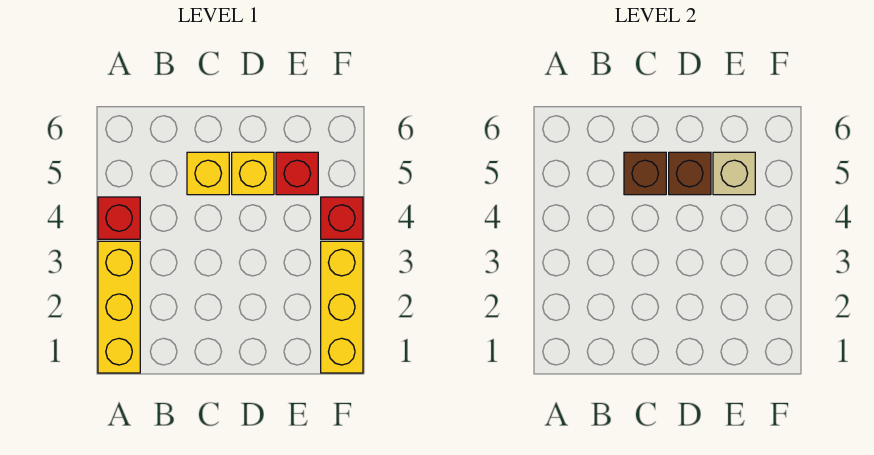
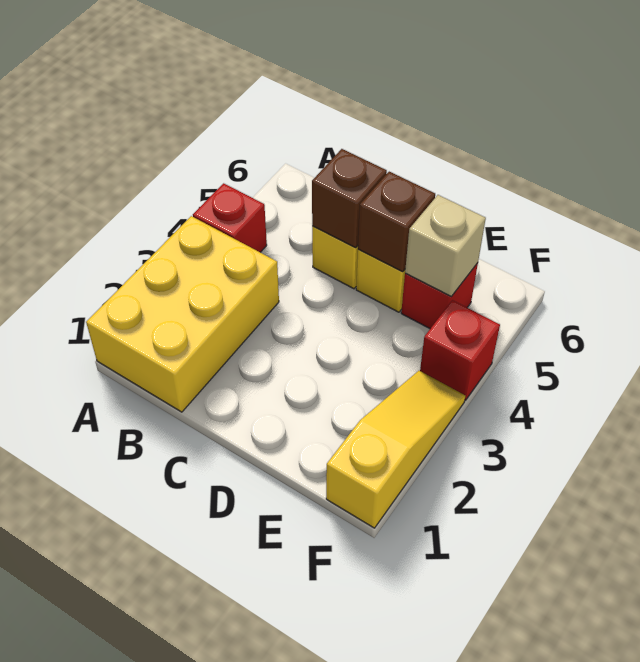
yellow 1x3 brick [98,241,140,373] -> yellow 2x3 brick [86,216,279,412]
yellow 1x3 brick [321,241,363,373] -> yellow 1x3 slope [326,371,465,528]

